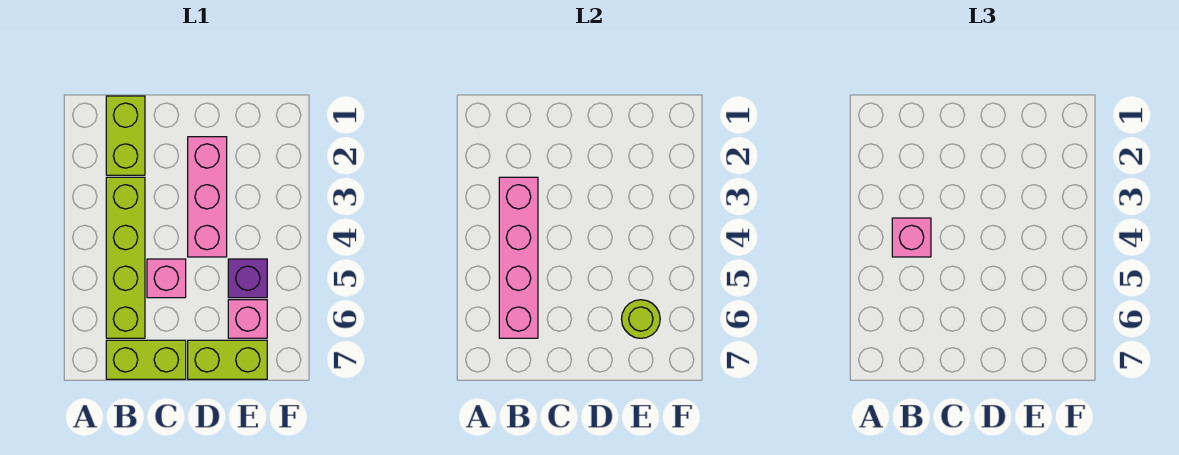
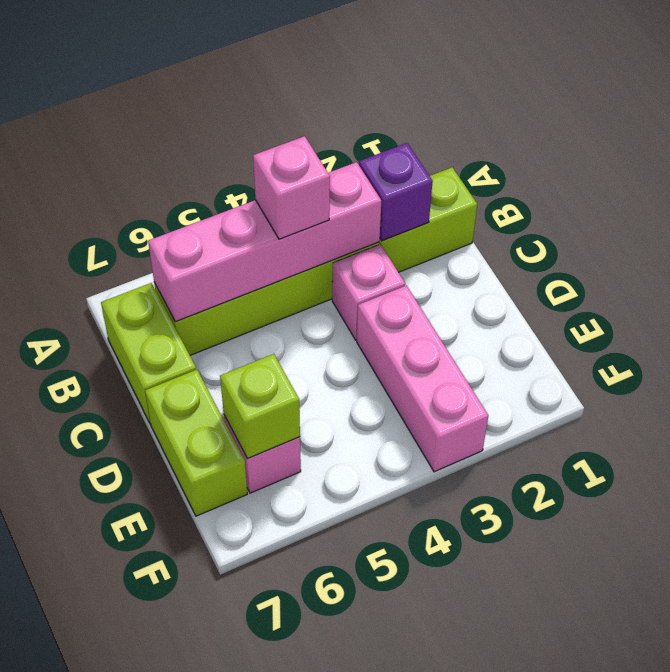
pink 1x1 brick [147,259,186,298] -> pink 1x1 brick moved to [332,244,405,340]
pink 1x3 brick [188,137,227,257] -> pink 1x3 brick turned to [357,285,488,472]
purple 1x1 brick [228,259,267,298] -> purple 1x1 brick moved to [359,143,433,241]
lime 1x1 round brick [622,300,660,338] -> lime 1x1 brick [220,354,300,459]

